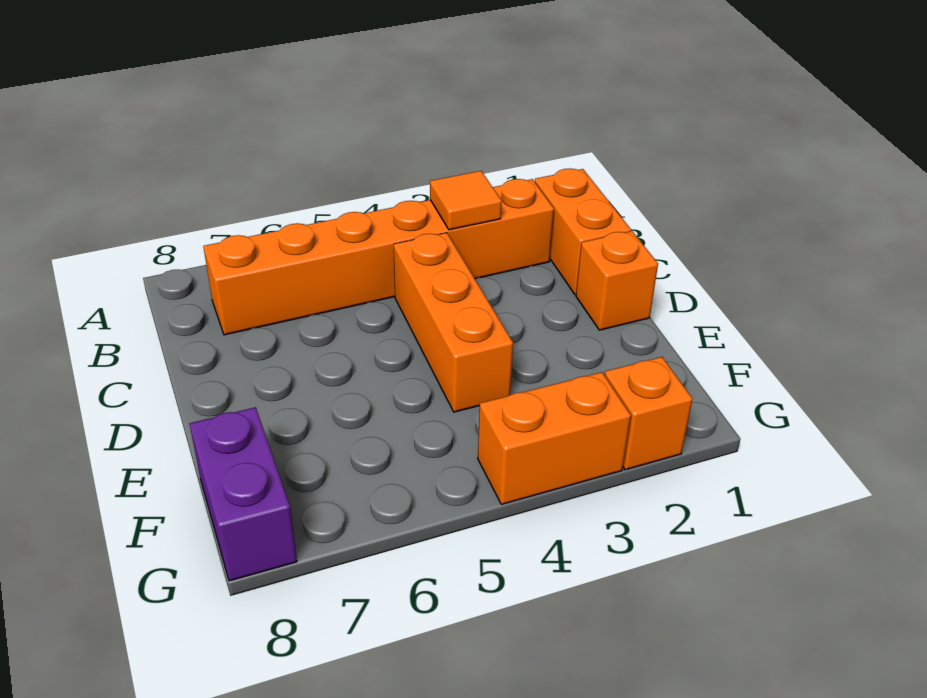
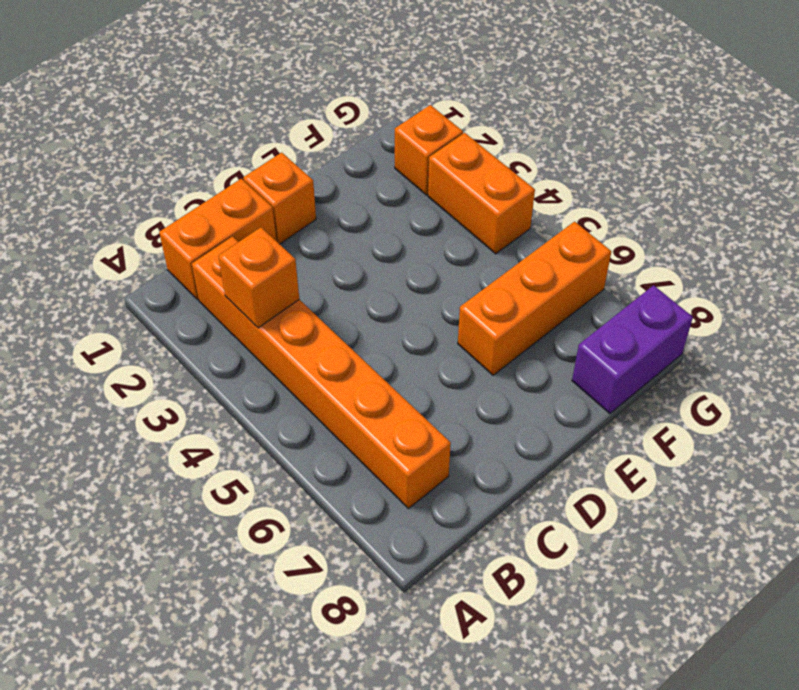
orange 1x1 tile [430,171,502,230] -> orange 1x1 brick [218,227,299,328]
orange 1x3 brick [394,233,513,412] -> orange 1x3 brick moved to [458,222,611,375]

